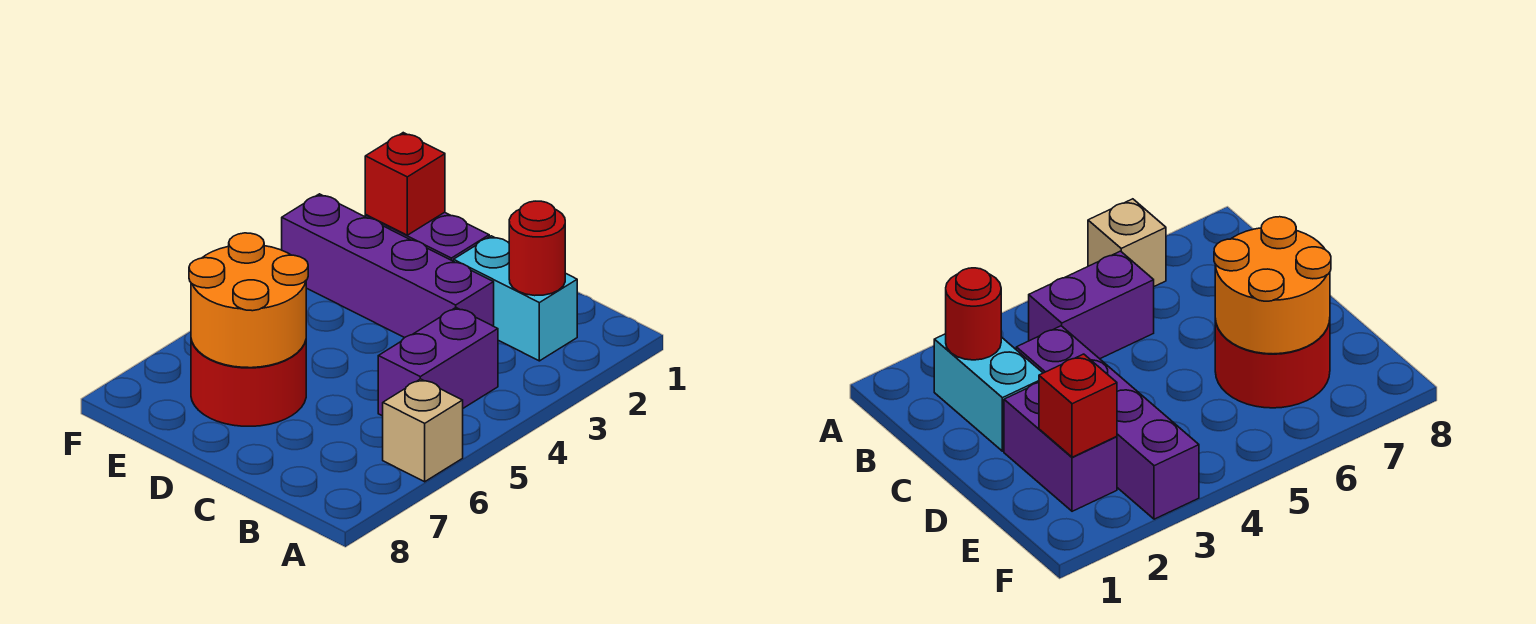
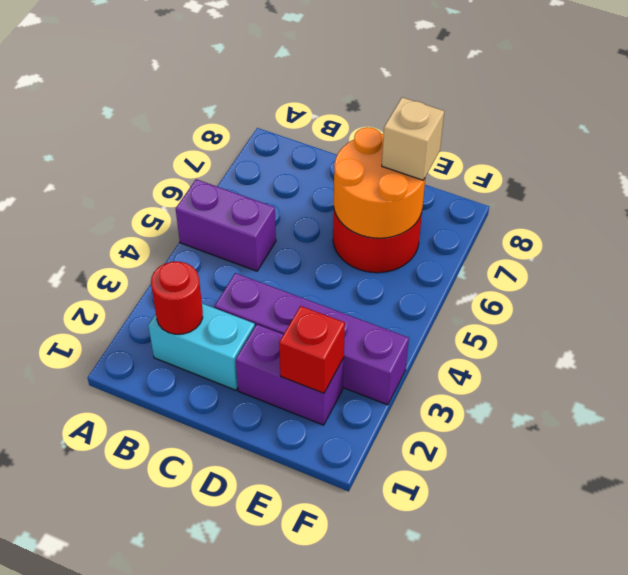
tan 1x1 brick [383,379,463,482] -> tan 1x1 brick moved to [382,97,444,180]
purple 1x2 brick [378,308,498,416] -> purple 1x2 brick turned to [176,179,276,271]

